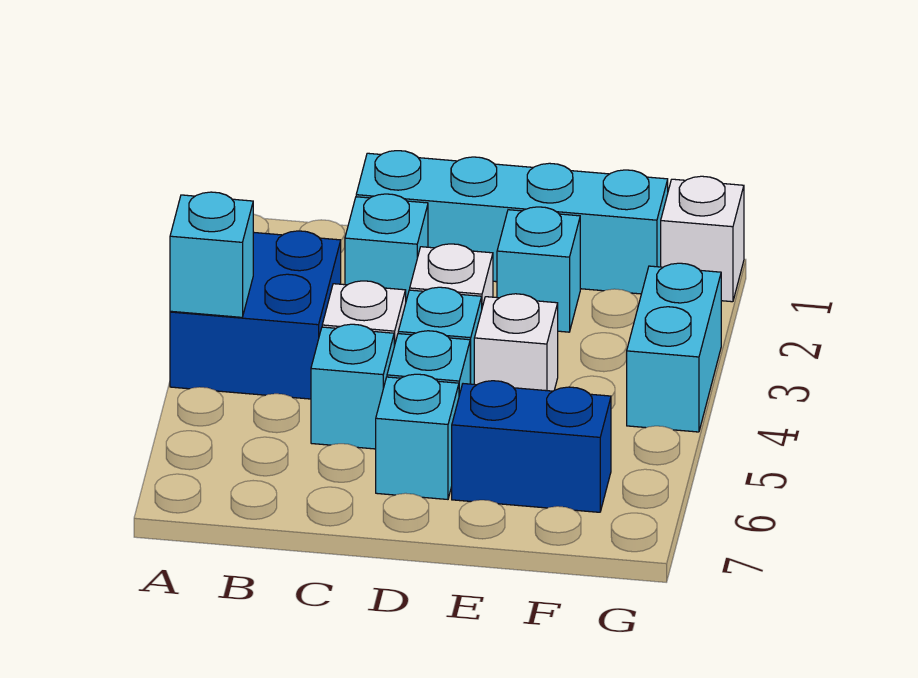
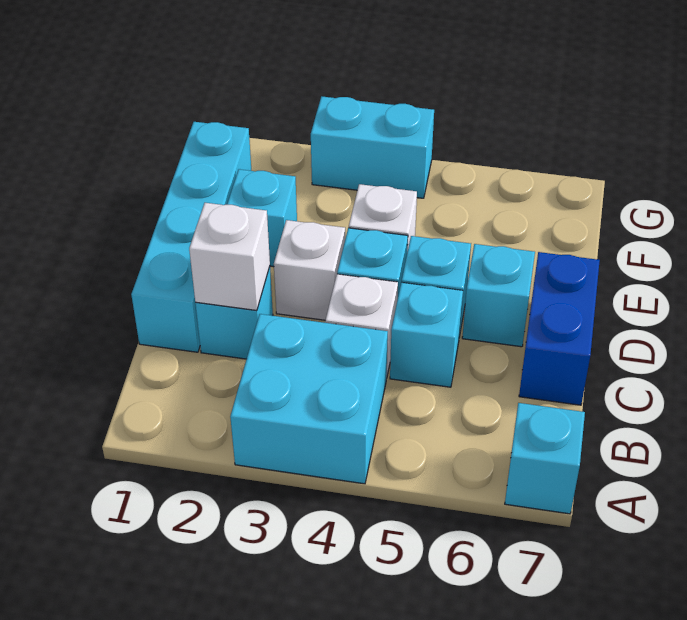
blue 2x2 brick [170,231,341,399] -> cyan 2x2 brick [230,314,388,484]
cyan 1x1 brick [170,192,253,317] -> cyan 1x1 brick moved to [505,403,585,514]
blue 1x2 brick [452,381,611,512] -> blue 1x2 brick moved to [519,252,600,405]
white 1x1 brick [661,176,744,302] -> white 1x1 brick moved to [189,203,270,311]

